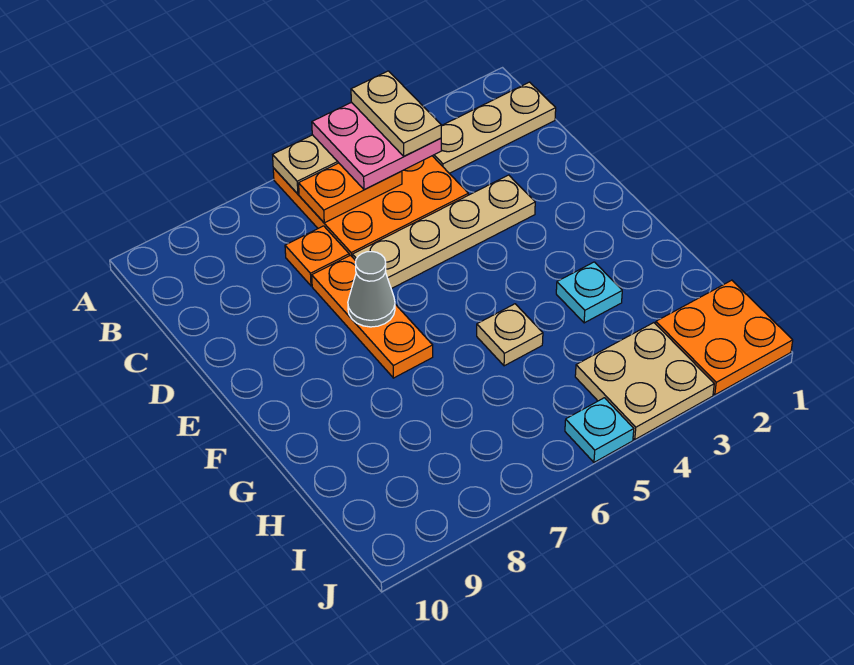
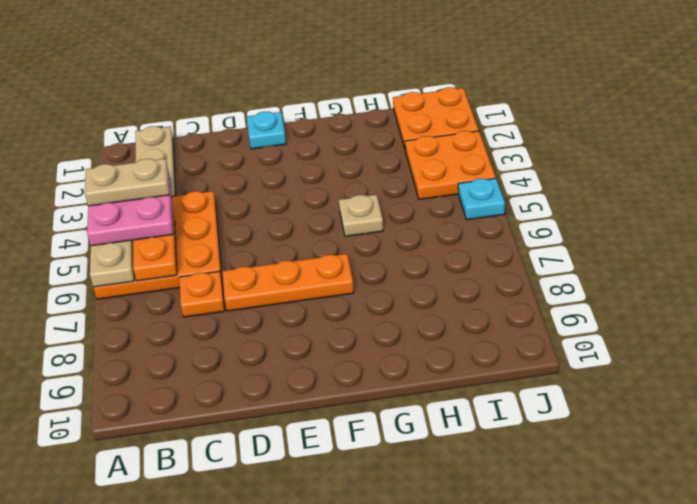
tan 1x4 plate [352,175,535,289] -> none
grey 1x1 cone [348,252,395,327] -> none
cyan 1x1 plate [556,262,622,323] -> cyan 1x1 plate moved to [247,112,286,149]
tan 2x2 plate [575,323,714,439] -> orange 2x2 plate [405,131,496,199]

